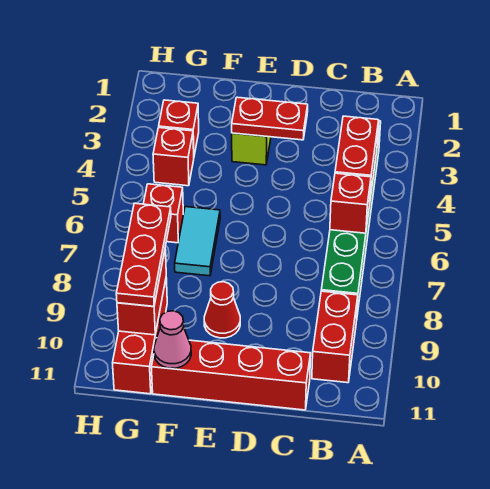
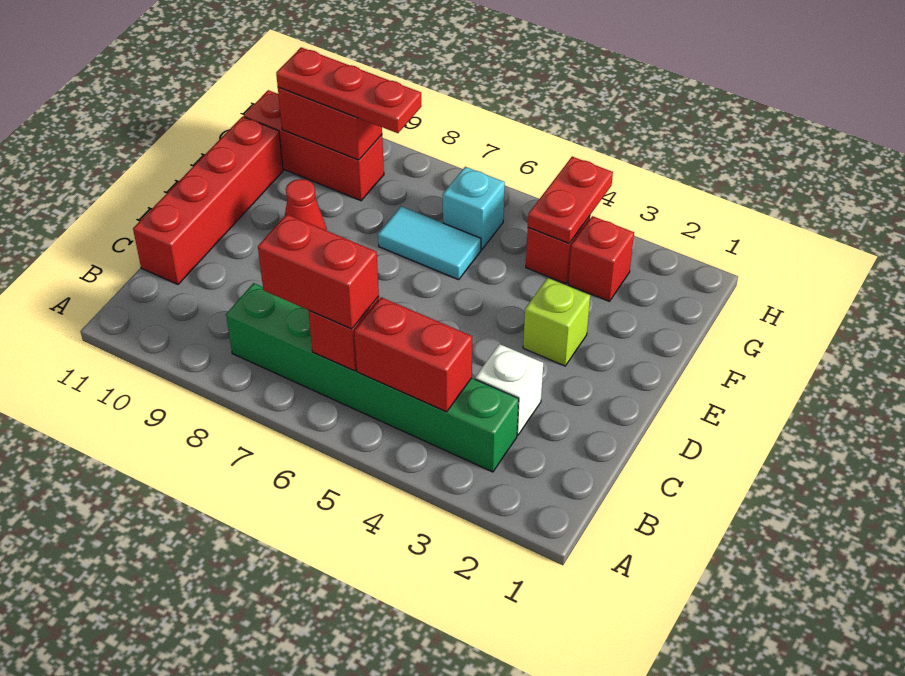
red 1x2 brick [312,291,358,383] -> red 1x2 brick moved to [258,214,379,329]
none -> white 1x1 brick [475,344,543,435]
red 1x2 plate [232,97,308,140] -> red 1x2 plate moved to [528,157,613,243]
pink 1x1 cone [154,311,191,368] -> none
red 1x1 brick [144,184,183,243] -> cyan 1x1 brick [443,167,505,250]

